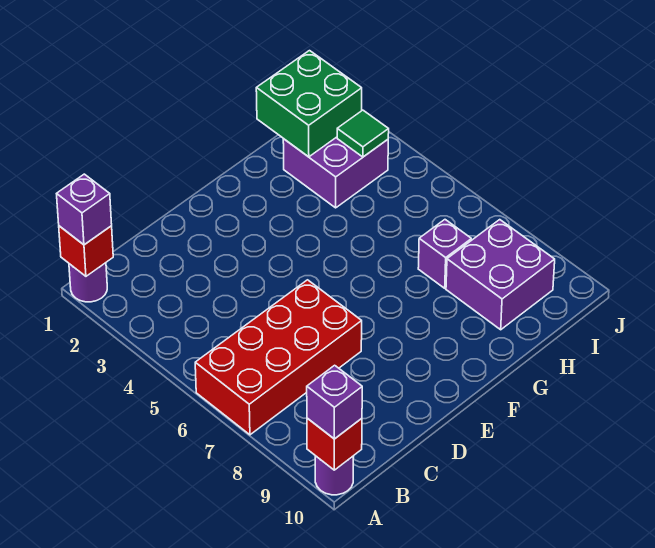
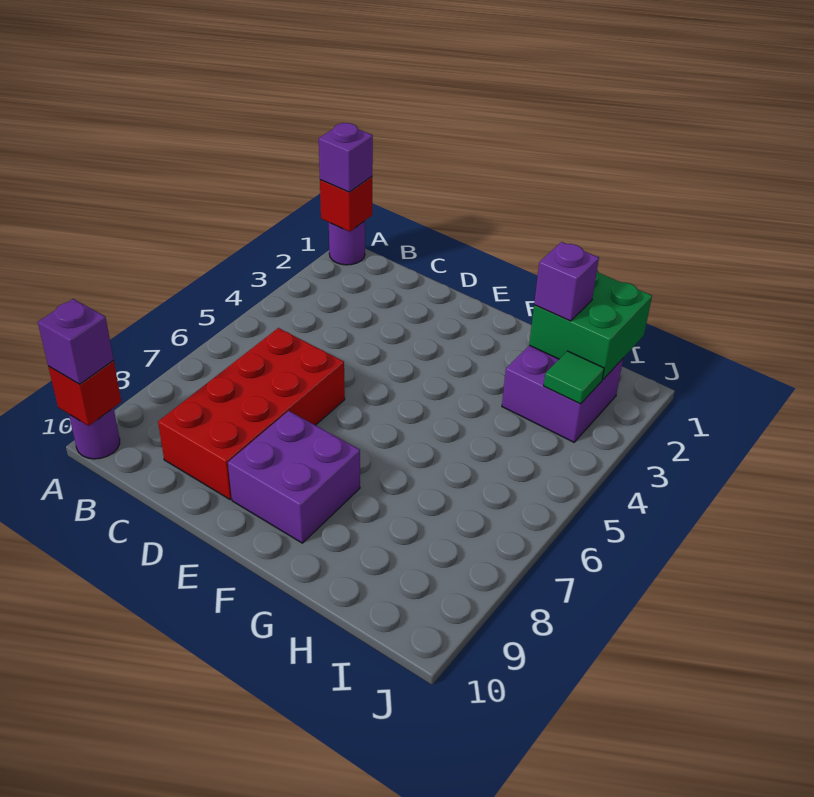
red 2x4 brick [195,280,362,435] -> red 2x4 brick turned to [158,328,345,499]
purple 1x1 brick [418,220,471,288] -> purple 1x1 brick moved to [534,242,599,321]
purple 2x2 brick [446,220,555,330] -> purple 2x2 brick moved to [228,411,360,543]

